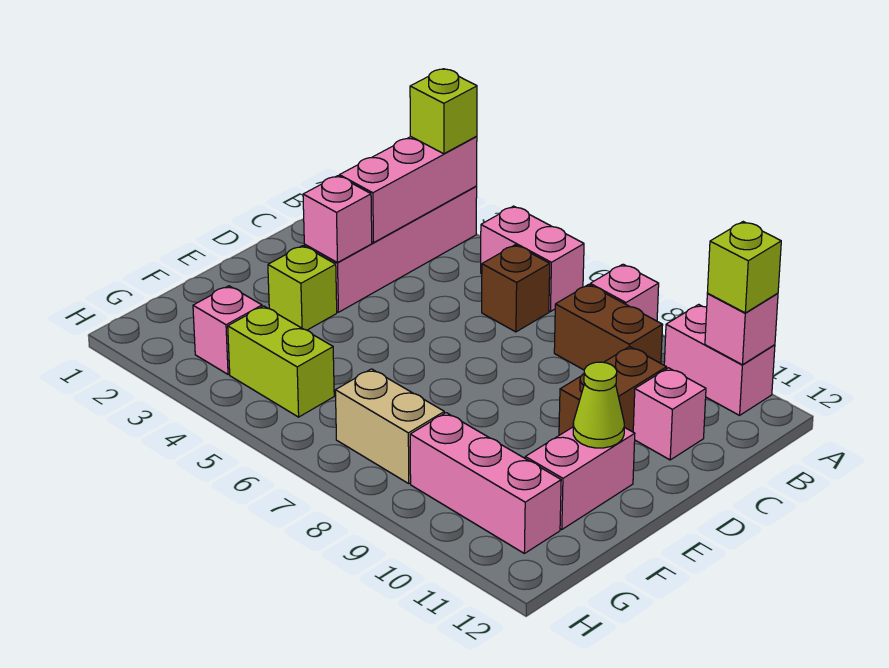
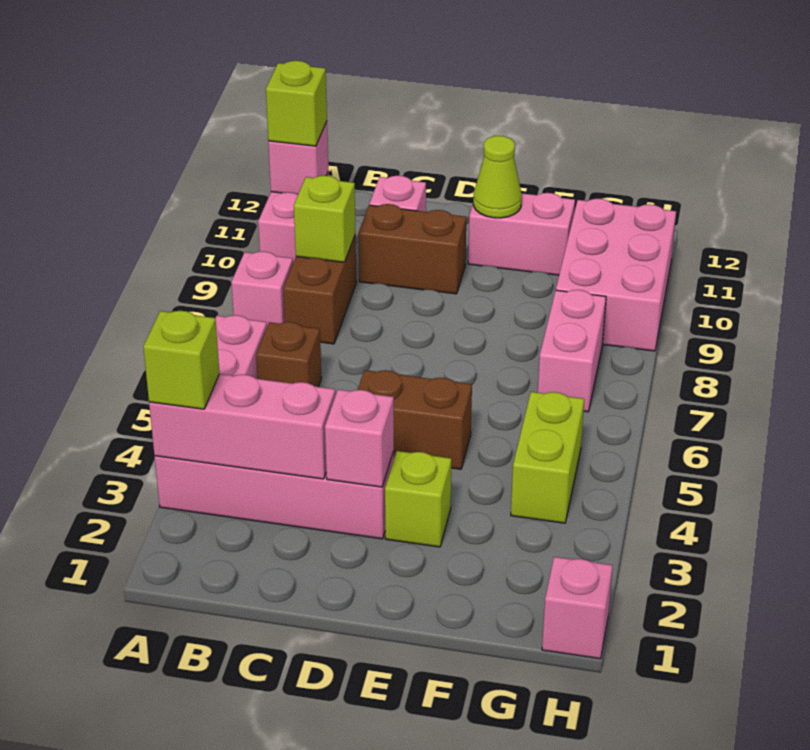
none -> lime 1x1 brick [294,175,355,262]
none -> brown 1x2 brick [358,370,472,469]
pink 1x1 brick [193,286,262,374] -> pink 1x1 brick moved to [542,557,613,659]
tan 1x2 brick [335,369,444,483] -> pink 1x2 brick [538,290,606,412]
pink 1x3 brick [410,413,561,553] -> pink 2x3 brick [556,199,676,351]

